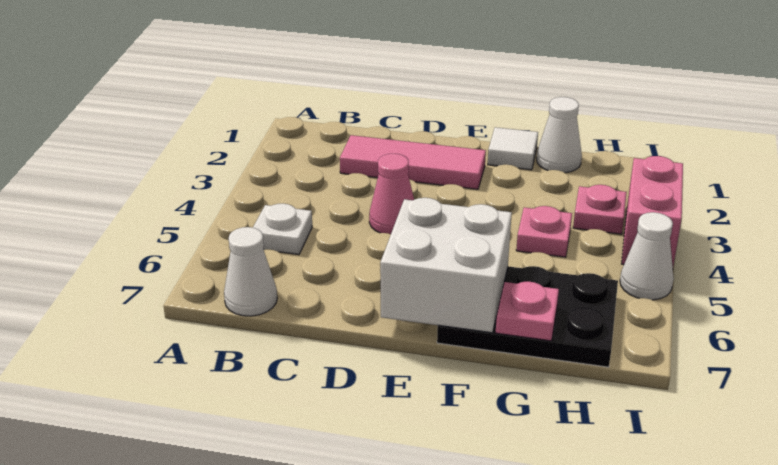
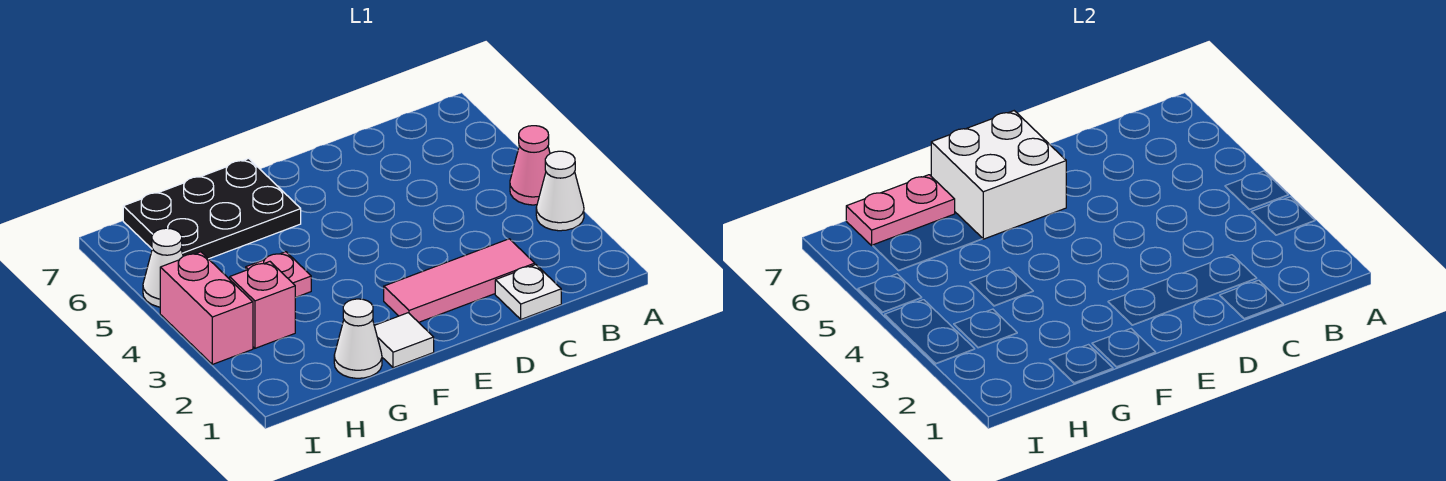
white 1x1 plate [253,203,312,255] -> white 1x1 plate moved to [495,265,561,319]
white 1x1 cone [224,227,277,316] -> white 1x1 cone moved to [536,151,584,231]
pink 1x1 cone [369,154,414,234] -> pink 1x1 cone moved to [510,126,550,205]
pink 1x1 plate [496,282,559,341] -> pink 1x2 plate [846,175,955,245]
pink 1x1 plate [573,185,627,234] -> pink 1x1 brick [230,262,295,348]

